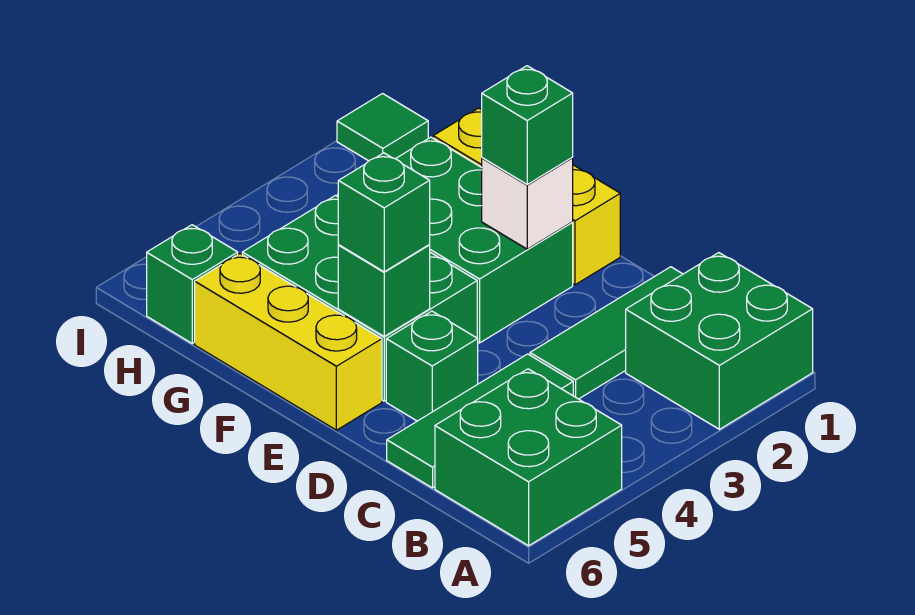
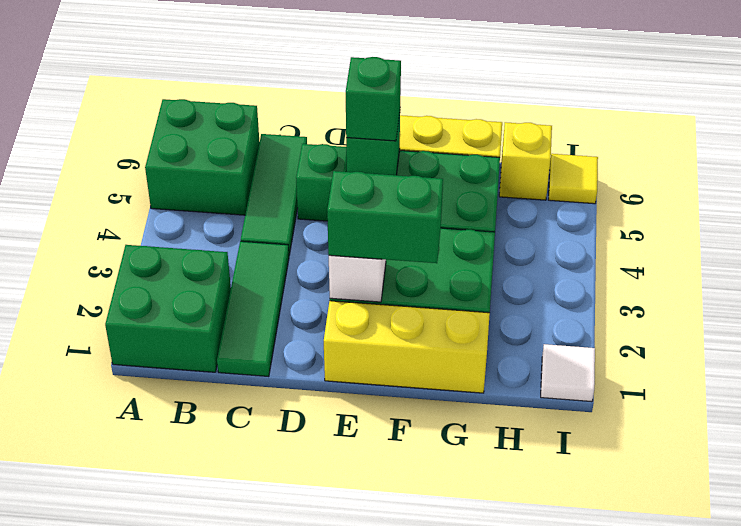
green 1x1 brick [482,66,573,184] -> green 1x2 brick [327,171,443,263]
green 1x1 brick [147,225,238,343] -> yellow 1x1 brick [499,122,552,200]
green 1x1 tile [337,94,428,161] -> white 1x1 tile [541,344,595,402]
none -> yellow 1x1 tile [548,154,598,204]

